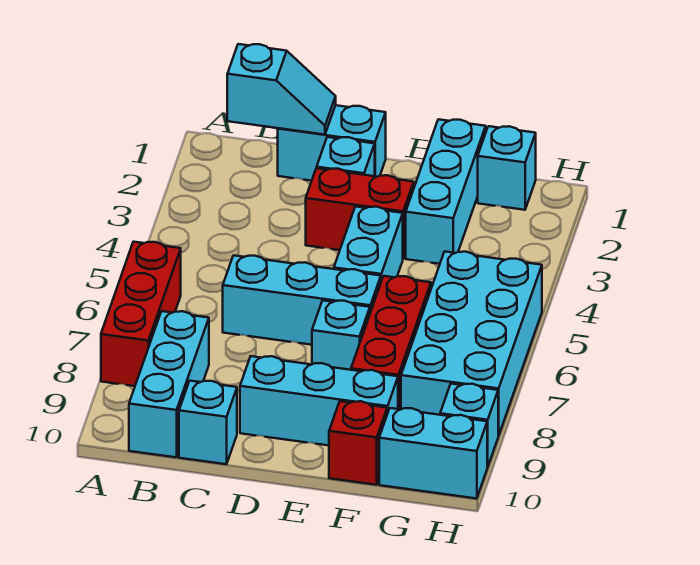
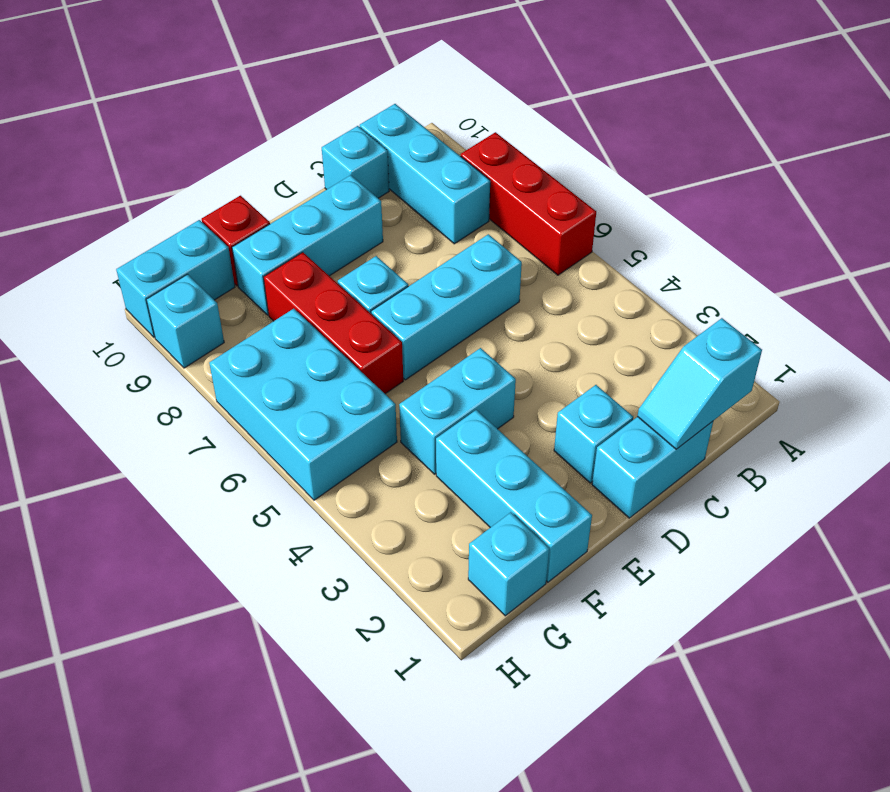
red 1x2 brick [306,168,414,258] -> none
cyan 1x2 brick [334,206,403,281] -> cyan 1x2 brick turned to [399,348,516,474]
cyan 2x4 brick [401,252,542,436] -> cyan 2x3 brick [209,309,397,500]

